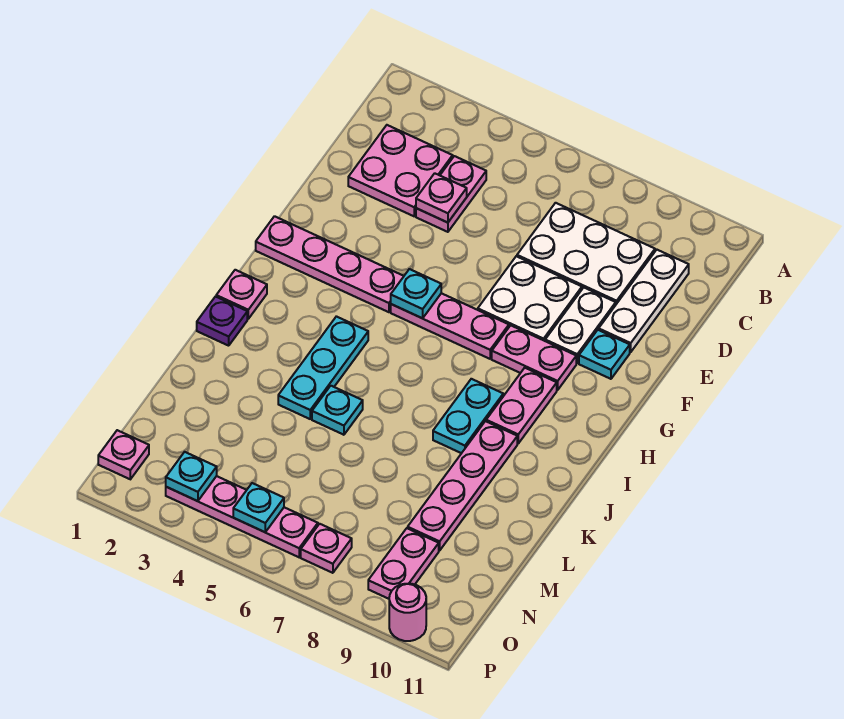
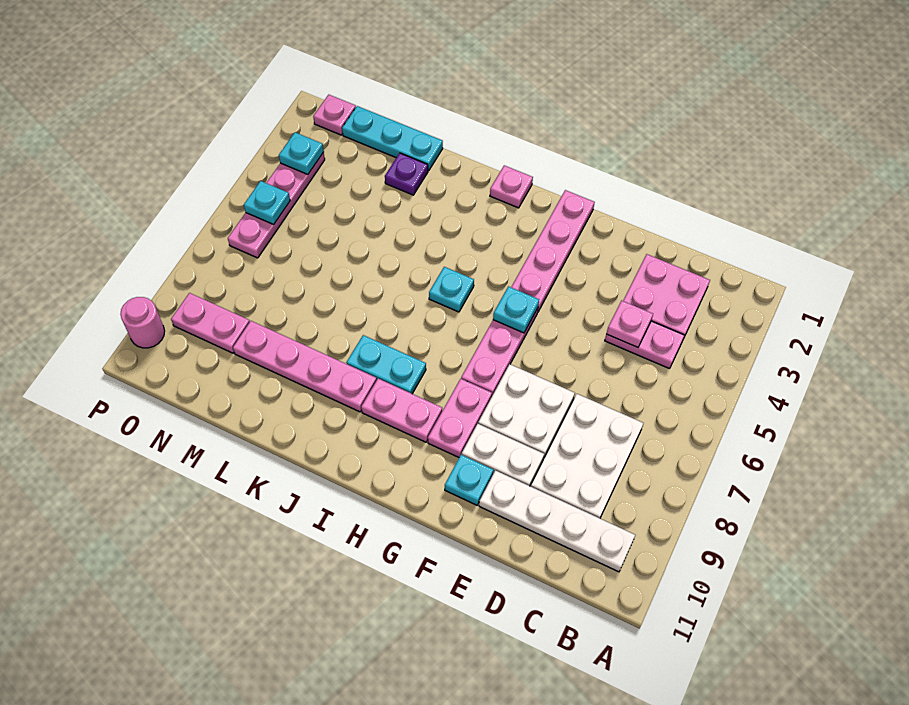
white 1x3 plate [599,250,689,352] -> white 1x4 plate [479,471,635,572]
cyan 1x3 plate [278,316,368,419] -> cyan 1x3 plate moved to [342,106,443,171]
purple 1x1 plate [197,297,247,346] -> purple 1x1 plate moved to [385,153,428,195]
cyan 1x1 plate [312,386,363,435] -> cyan 1x1 plate moved to [429,267,474,312]
pink 1x1 plate [301,524,352,573] -> none

